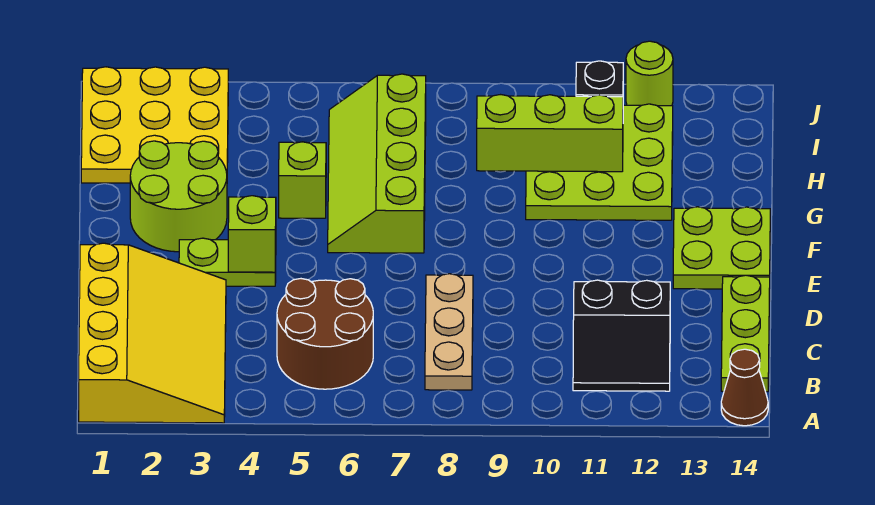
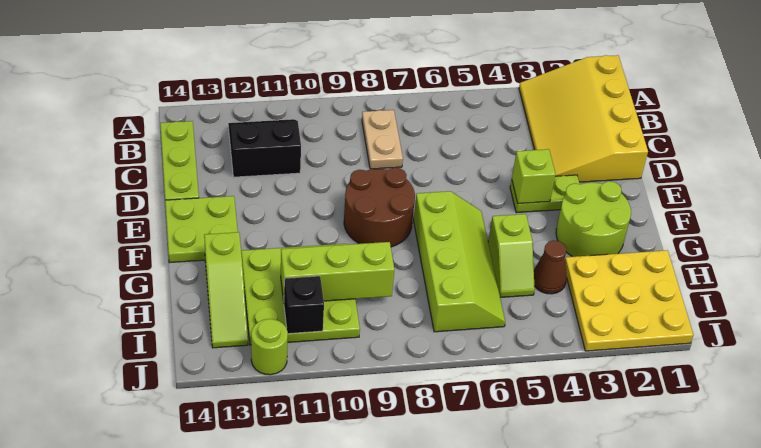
brown 1x1 cone [721,349,768,426] -> brown 1x1 cone moved to [534,240,567,294]
brown 2x2 round brick [277,279,373,389] -> brown 2x2 round brick moved to [344,168,415,247]
tan 1x3 plate [425,274,473,390] -> tan 1x2 plate [362,110,403,169]
none -> lime 1x3 slope [204,232,248,348]

